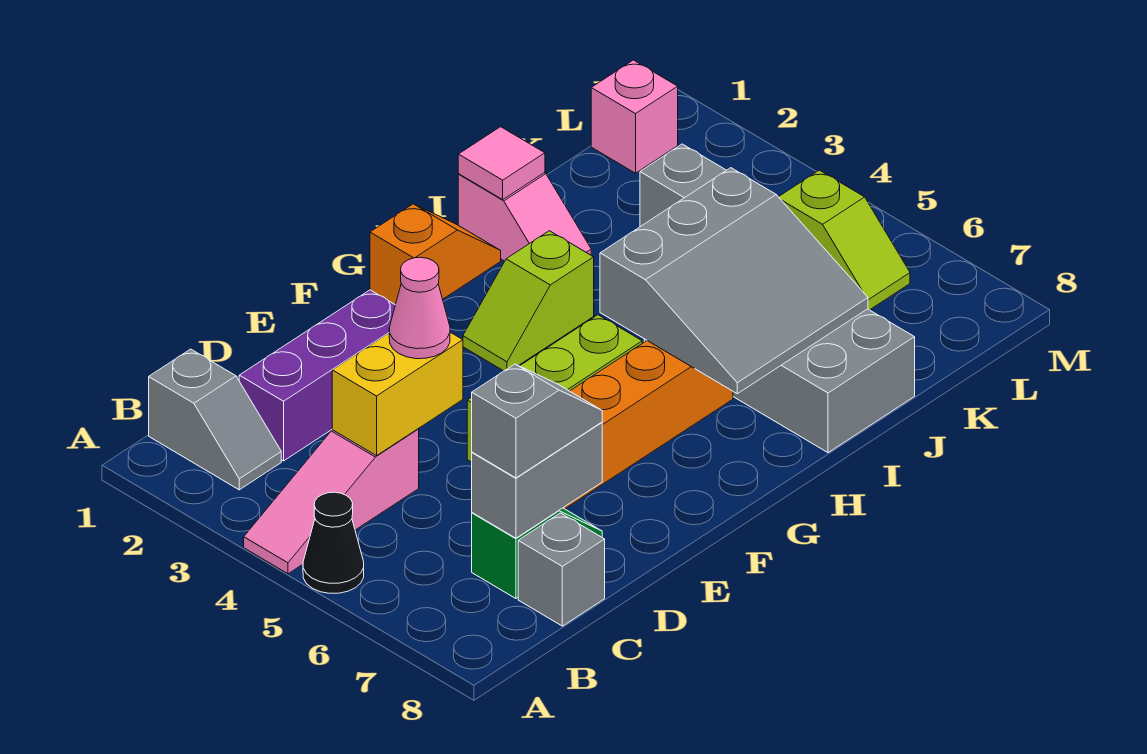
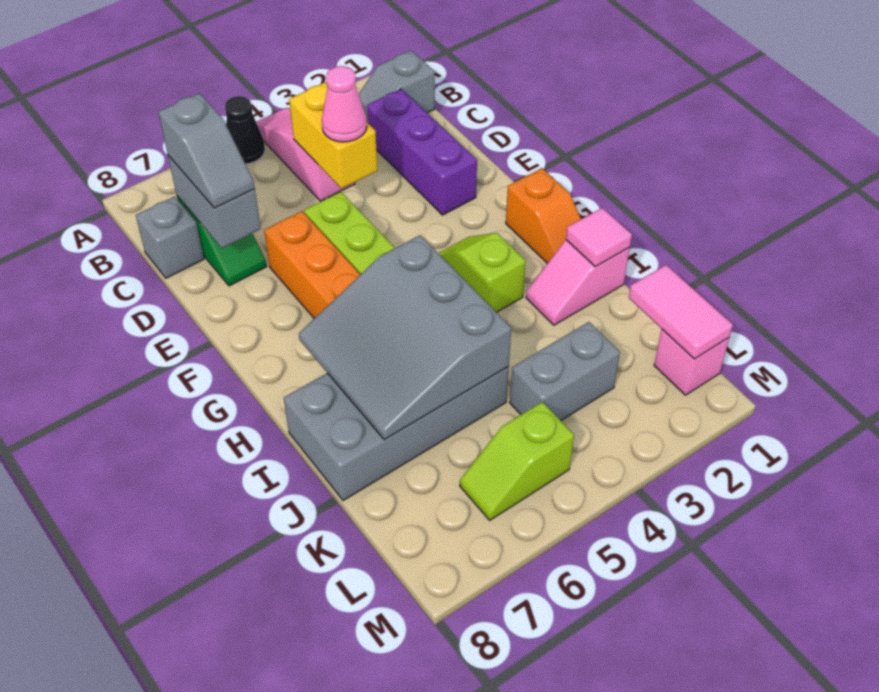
none -> pink 1x2 tile [629,265,733,359]

